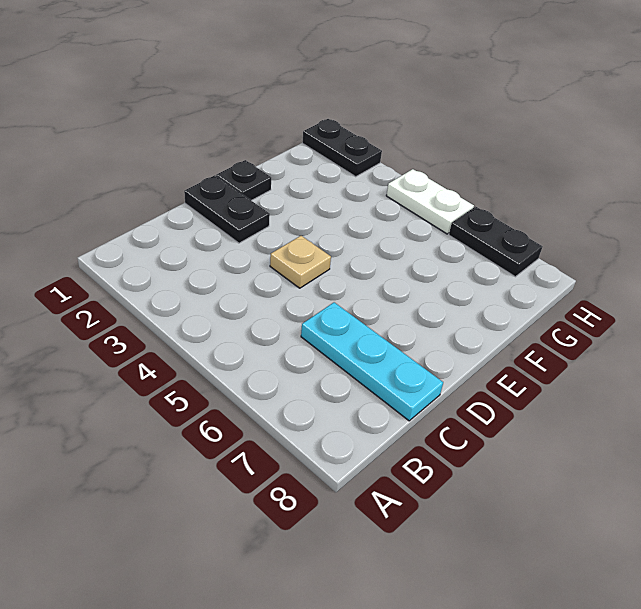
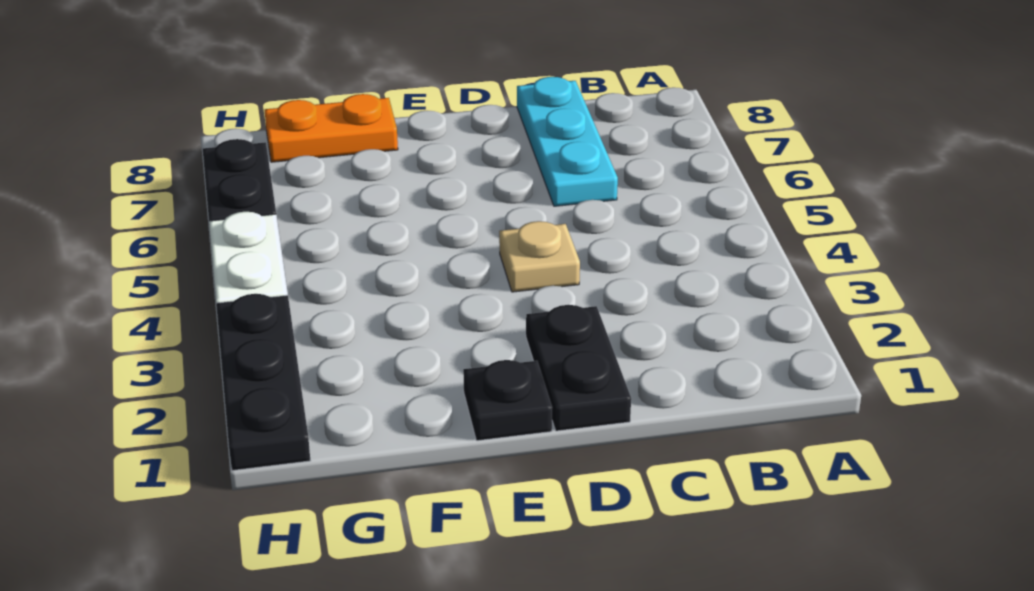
none -> orange 1x2 plate [265,94,398,162]
black 1x2 plate [302,119,382,177] -> black 1x3 plate [216,294,310,471]

